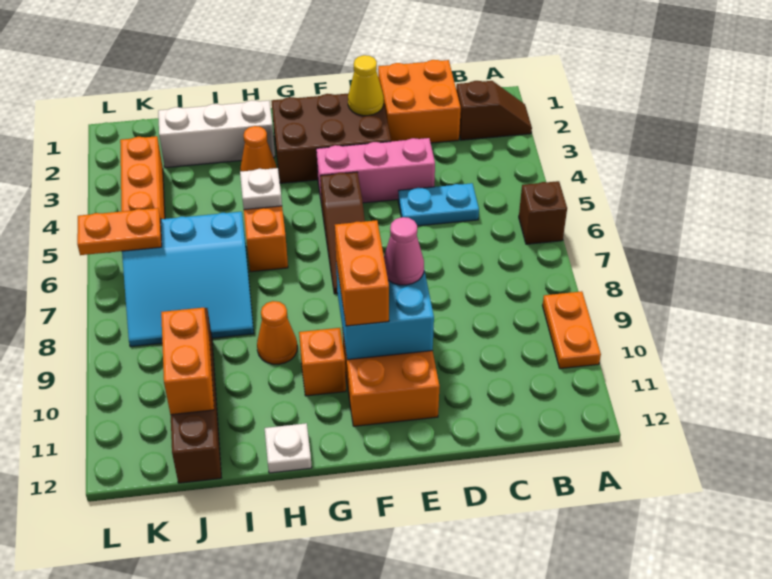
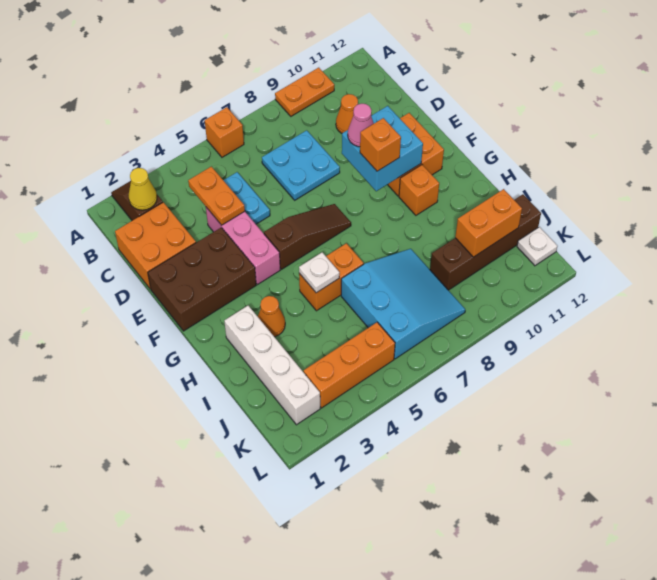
brown 1x1 brick [519,181,567,244] -> orange 1x1 brick [205,107,244,157]
none -> cyan 2x2 plate [262,130,340,200]
brown 2x3 brick [271,93,391,183] -> brown 2x3 brick turned to [148,228,256,331]
yellow 1x1 cone [348,55,384,116] -> yellow 1x1 cone moved to [128,168,157,210]
orange 1x2 brick [335,220,389,326] -> orange 1x1 brick [360,118,401,171]
white 1x3 brick [158,100,275,168] -> white 1x4 brick [224,306,320,425]
orange 1x1 cone [257,301,297,364] -> orange 1x1 cone moved to [336,94,358,133]
white 1x1 plate [265,423,312,473] -> white 1x1 plate moved to [517,227,557,266]
orange 1x2 plate [77,208,162,255] -> orange 1x2 plate moved to [188,167,245,225]

